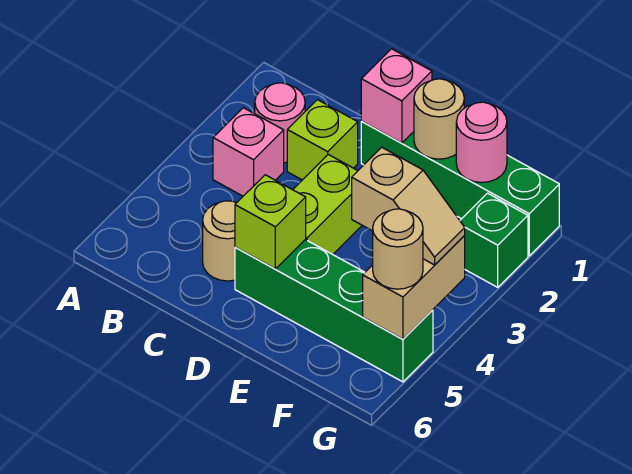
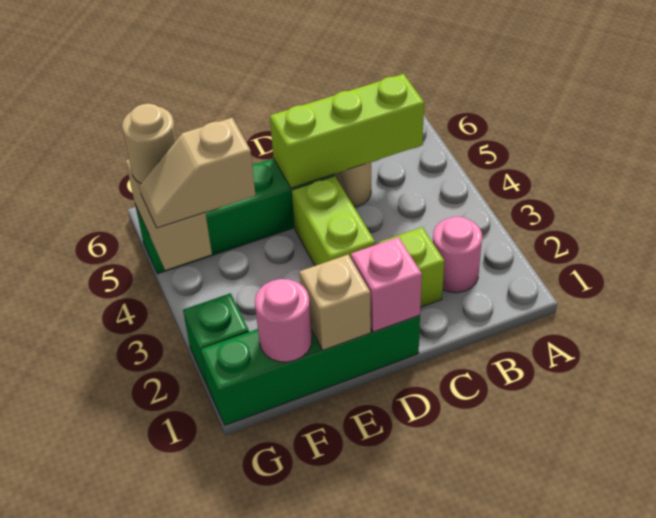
pink 1x1 brick [213,108,284,196] -> none
lime 1x1 brick [235,175,306,269] -> lime 1x3 brick [270,74,424,188]
tan 1x1 round brick [414,79,464,159] -> tan 1x1 brick [299,255,371,350]

